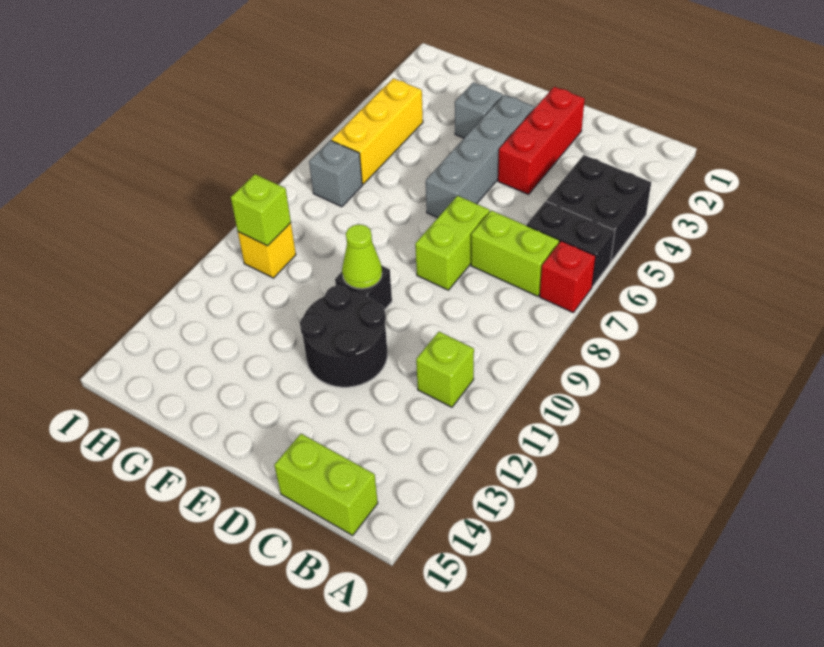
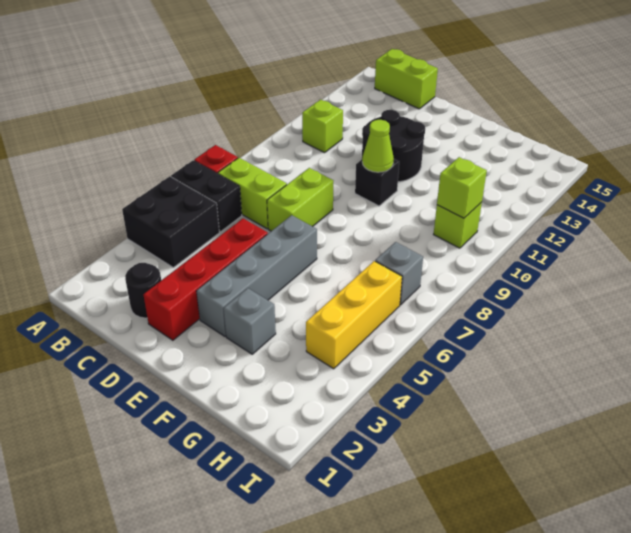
none -> black 1x1 round brick [125,263,161,318]
red 1x3 brick [498,87,585,194] -> red 1x4 brick [143,218,268,340]
yellow 1x1 brick [238,223,296,278] -> lime 1x1 brick [434,202,482,248]

